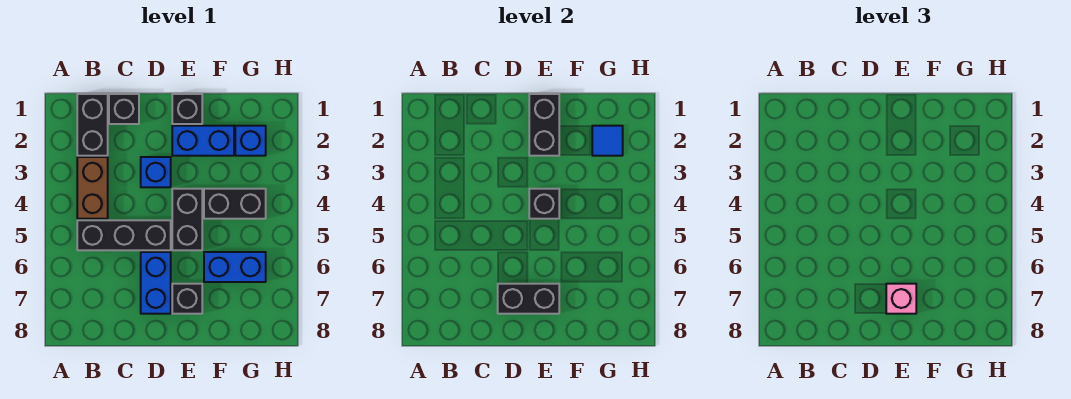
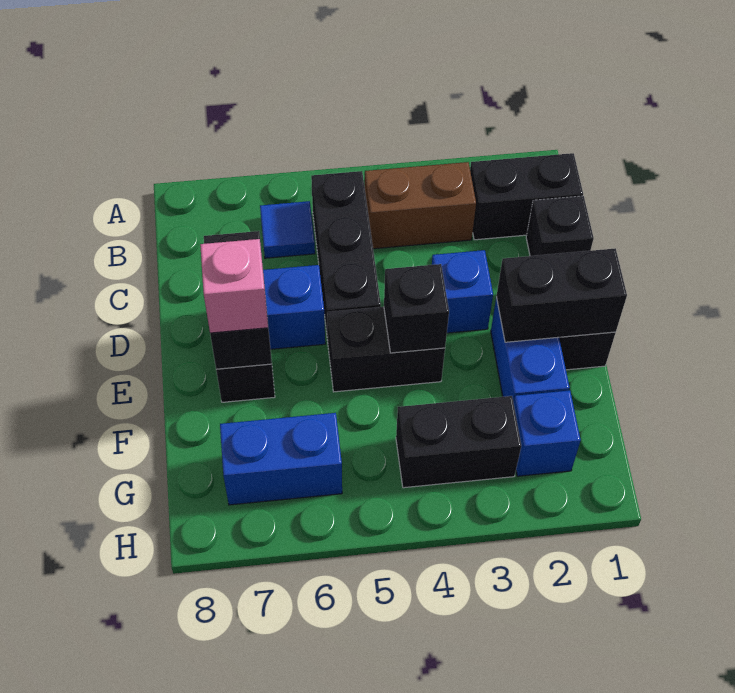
black 1x2 brick [204,189,266,219] -> black 1x2 brick turned to [396,396,521,488]
blue 1x2 brick [204,252,266,282] -> blue 1x2 brick turned to [220,413,342,505]
blue 1x1 tile [592,126,623,156] -> blue 1x1 tile moved to [260,201,315,258]

